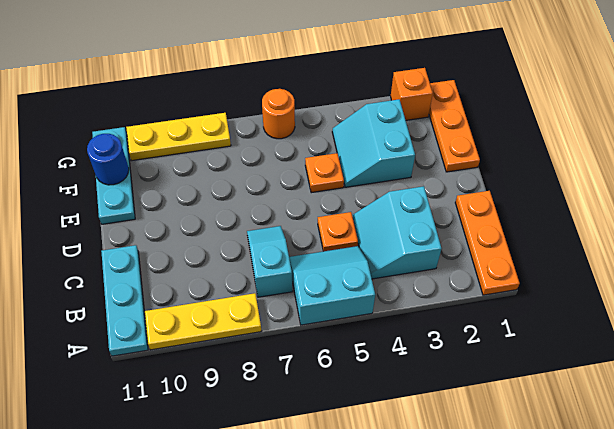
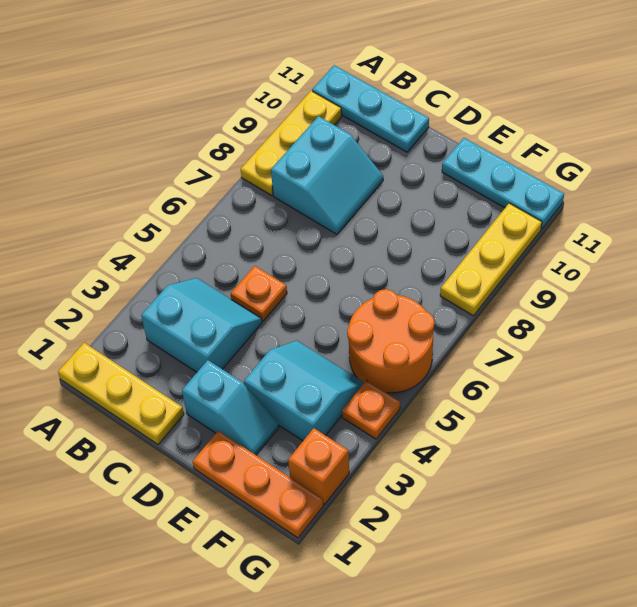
orange 1x3 plate [455,191,520,295] -> yellow 1x3 plate [58,343,184,444]
cyan 2x2 slope [289,246,375,325] -> cyan 2x2 slope moved to [271,116,383,234]
cyan 1x2 slope [247,226,293,297] -> cyan 1x2 slope moved to [182,360,279,455]
orange 1x1 plate [305,153,344,193] -> orange 1x1 plate moved to [342,380,400,439]
blue 1x1 round brick [87,134,129,185] -> none
orange 1x1 round brick [262,89,295,139] -> orange 2x2 round brick [347,289,435,393]

